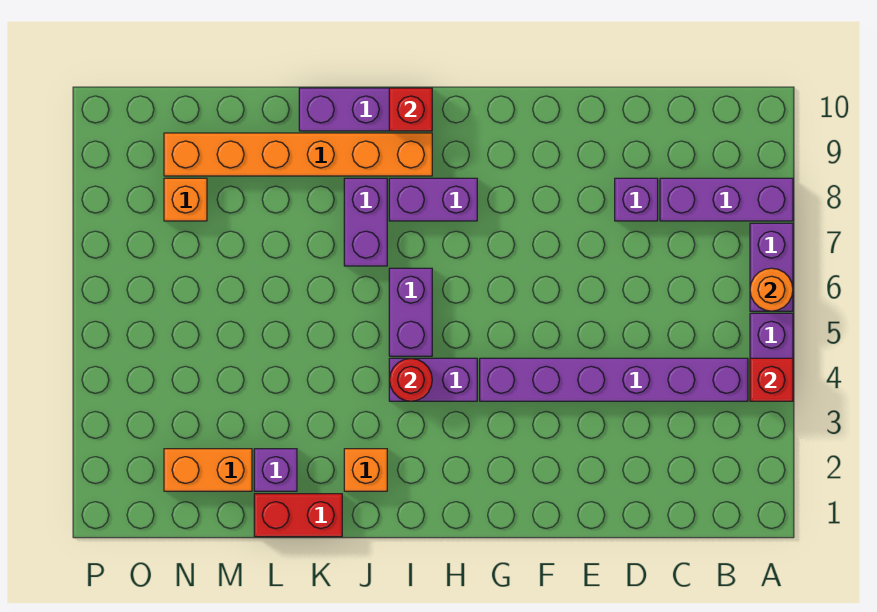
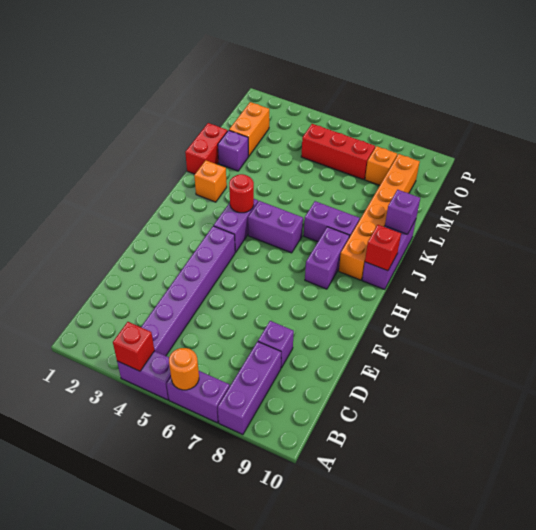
none -> purple 1x1 brick [385,190,420,234]
none -> red 1x3 brick [301,124,375,180]

